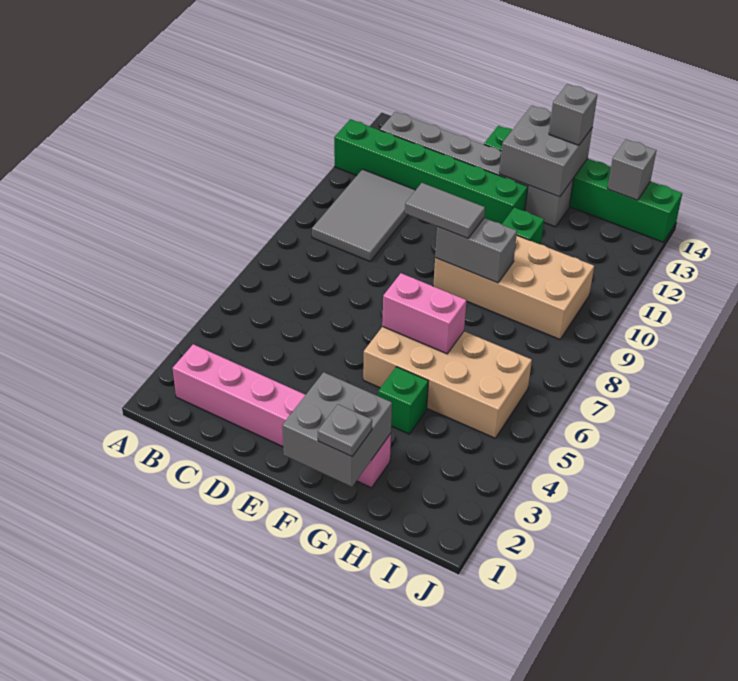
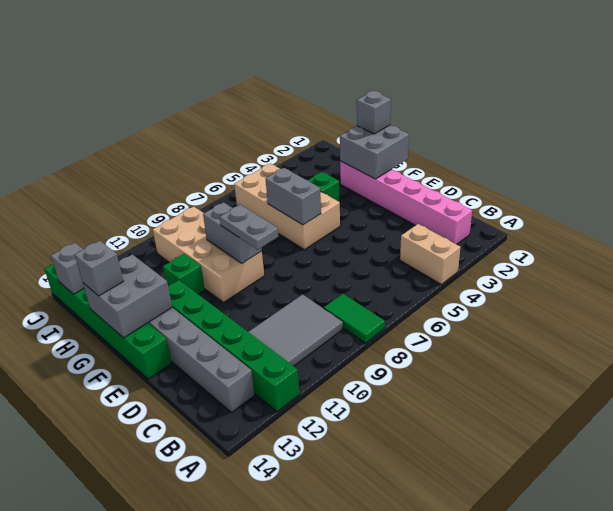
none -> tan 1x2 brick [400,224,460,284]
none -> green 1x2 tile [324,294,385,343]
grey 1x2 tile [405,183,485,238] -> grey 1x2 plate [220,205,279,250]
pink 1x2 brick [382,273,467,354] -> grey 1x2 brick [266,168,321,225]
grey 1x1 plate [318,404,372,457] -> grey 1x1 brick [357,91,391,134]

